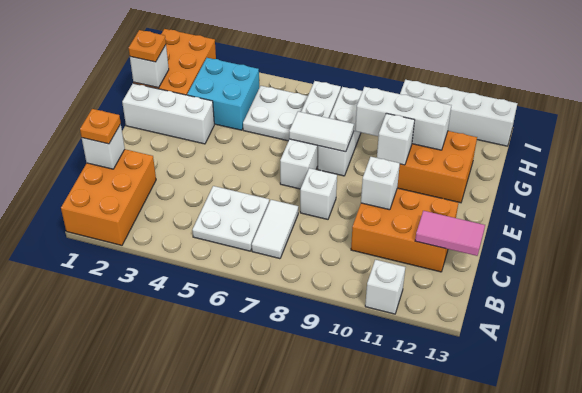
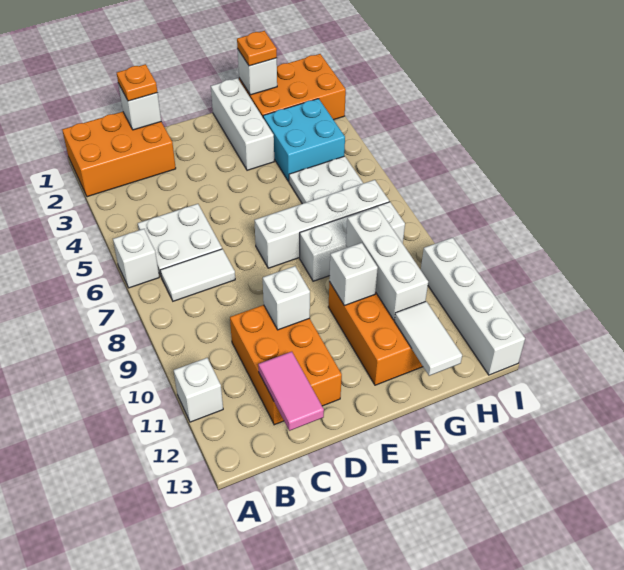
white 1x1 brick [300,168,337,219] -> white 1x1 brick moved to [113,229,159,288]
white 1x2 tile [289,112,354,152] -> white 1x2 tile moved to [394,301,462,376]

